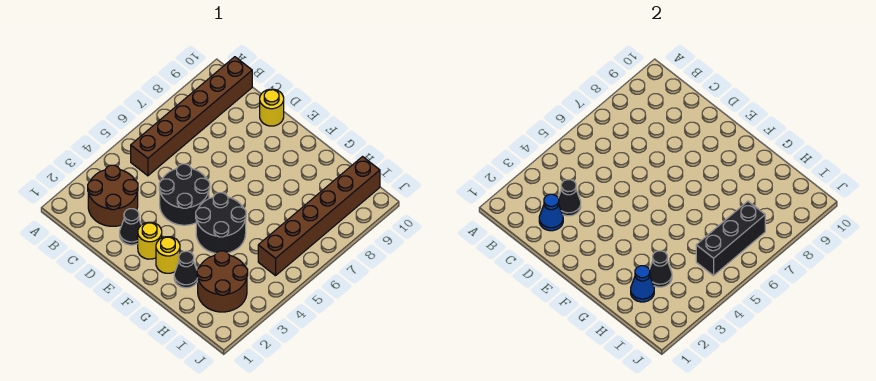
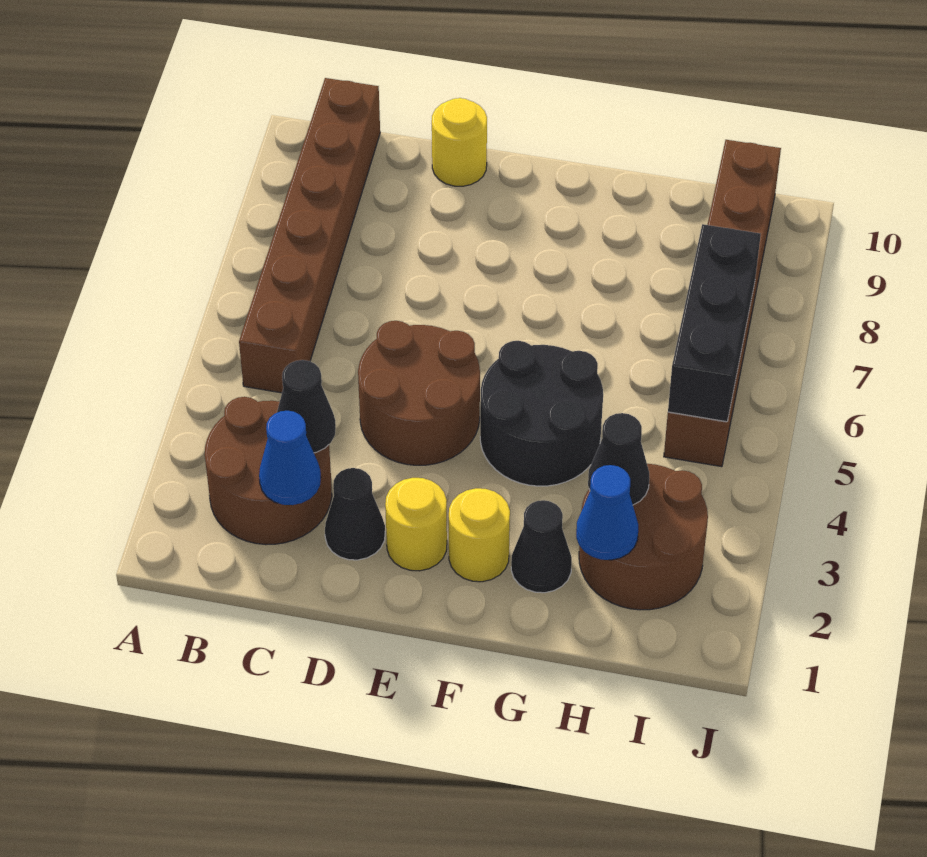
black 2x2 round brick [159,164,210,225] -> brown 2x2 round brick [358,321,480,465]

